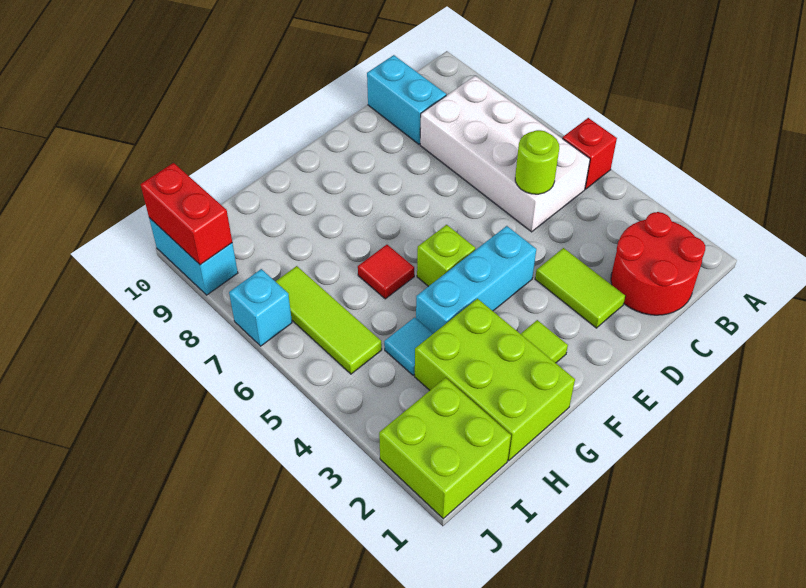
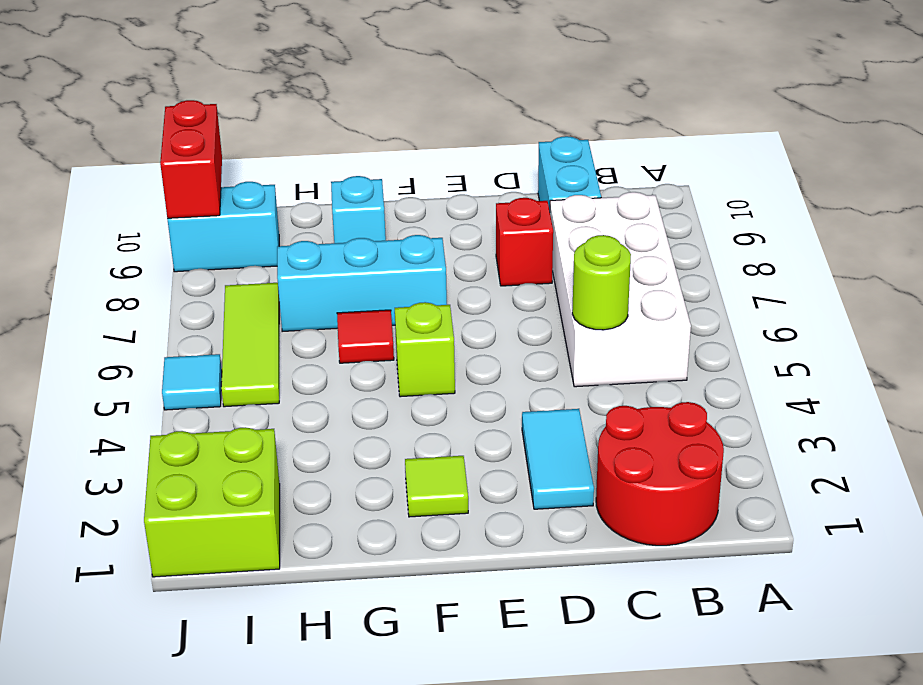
red 1x1 brick [562,118,617,189] -> red 1x1 brick moved to [496,198,553,286]
lime 1x2 tile [535,248,625,328] -> cyan 1x2 tile [522,409,594,509]
cyan 1x3 brick [416,226,536,334] -> cyan 1x3 brick moved to [277,235,447,332]
lime 2x3 brick [415,299,575,461] -> none
cyan 1x1 tile [384,318,433,375] -> cyan 1x1 tile moved to [162,354,222,410]
cyan 1x1 brick [229,269,292,346] -> cyan 1x1 brick moved to [331,176,386,243]
cyan 1x2 brick [149,218,238,295] -> cyan 1x2 brick turned to [167,182,279,272]

